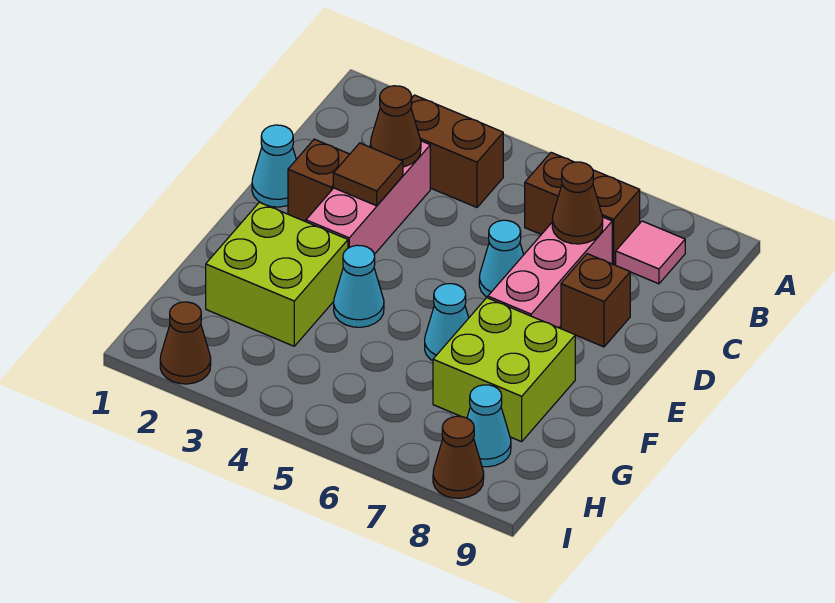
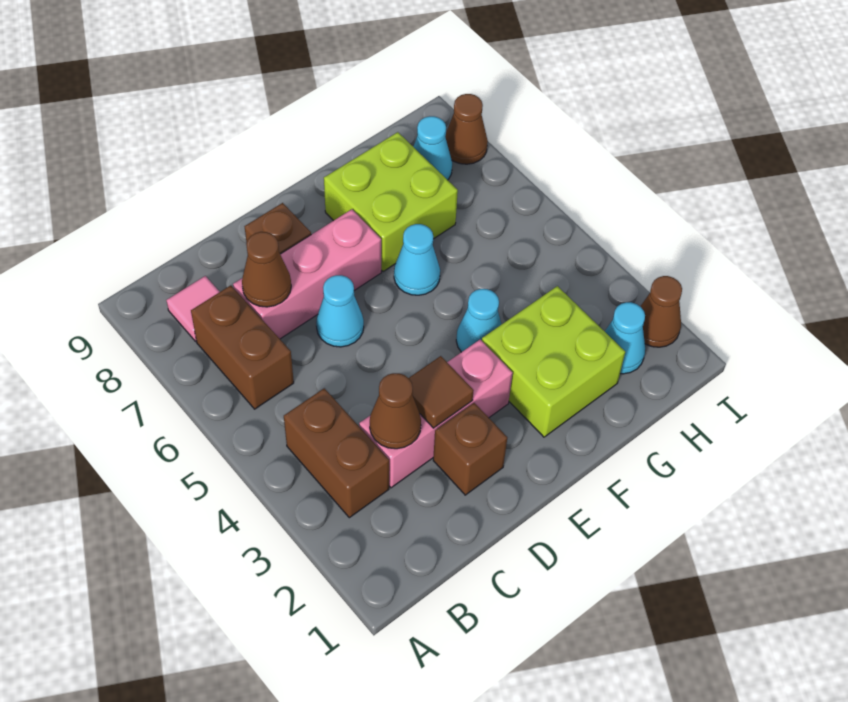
cyan 1x1 cone [252,125,296,207] -> cyan 1x1 cone moved to [605,302,645,374]

